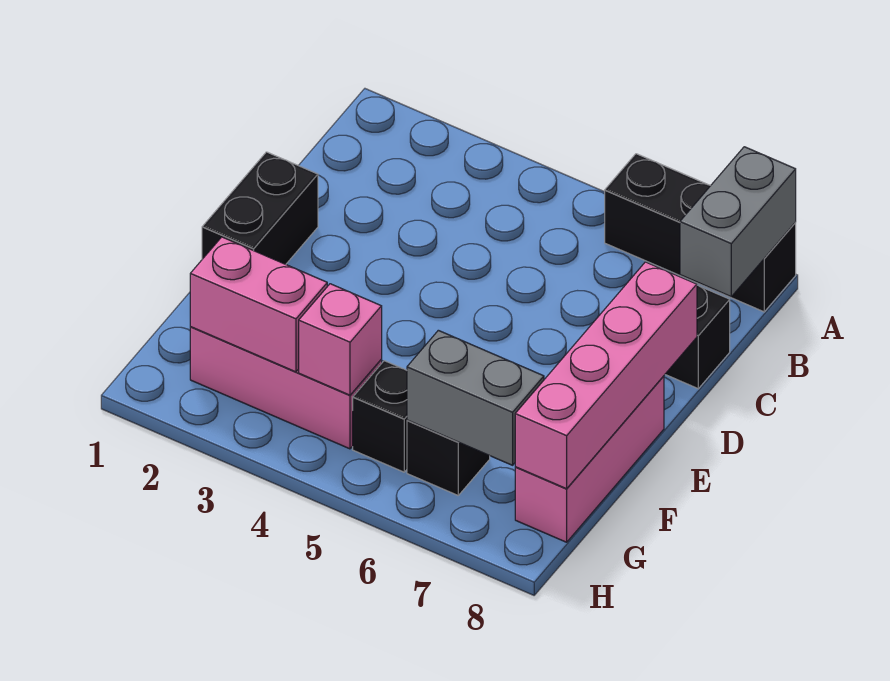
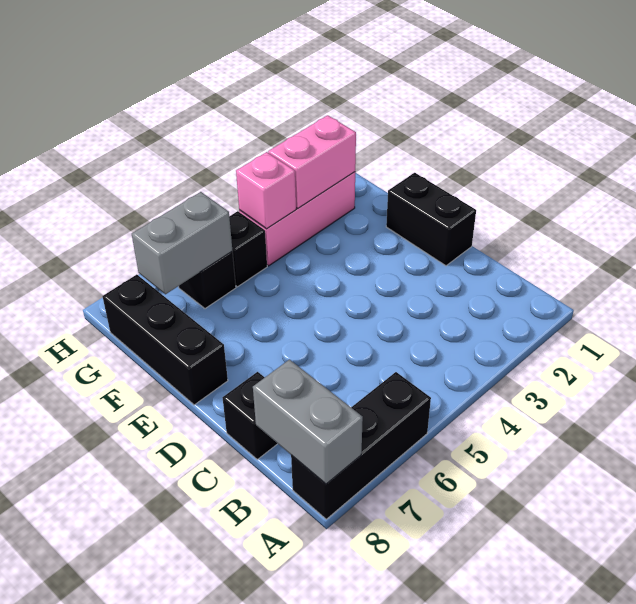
pink 1x4 brick [515,262,697,489] -> none
pink 1x3 brick [515,376,664,542] -> black 1x3 brick [102,275,228,405]

